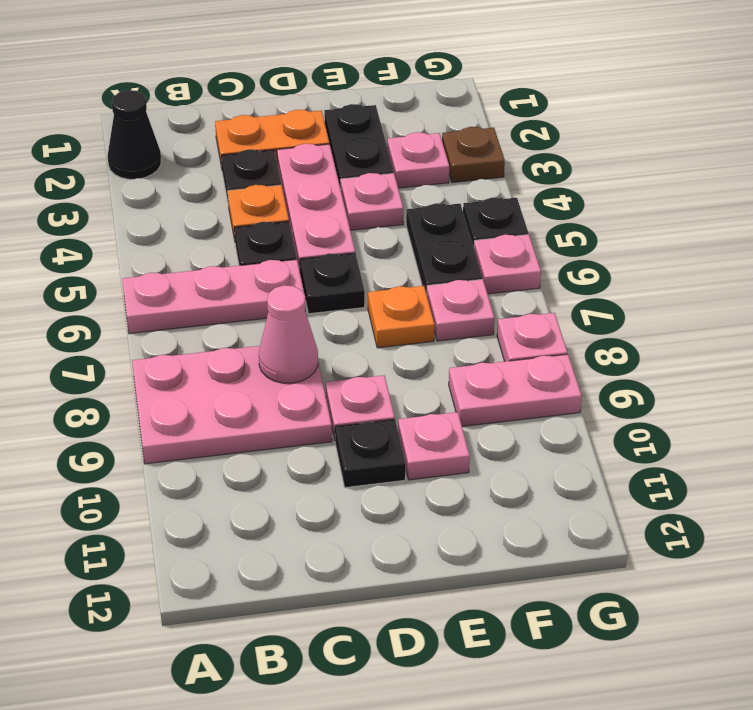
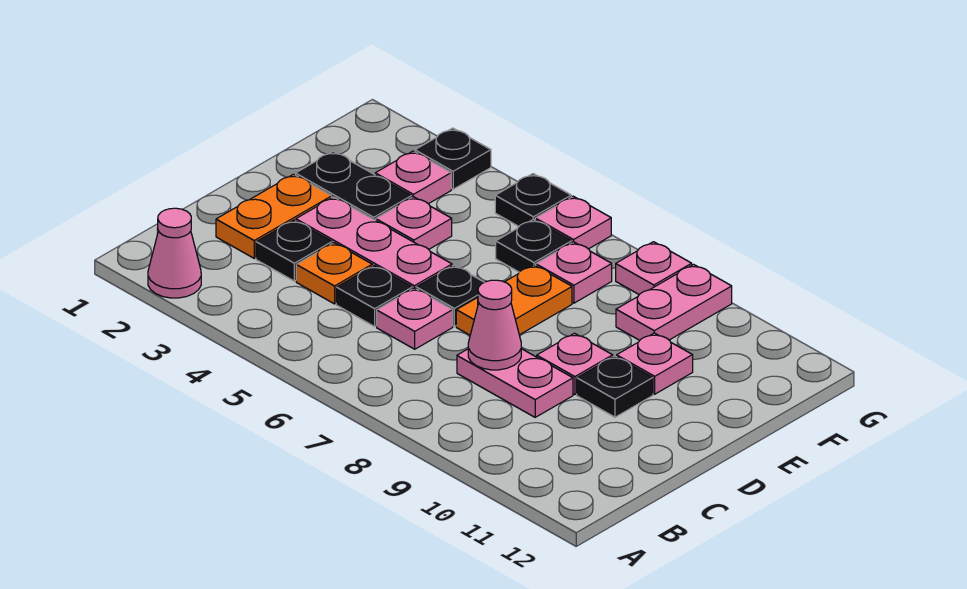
black 1x1 cone [107,90,161,179] -> pink 1x1 cone [148,208,201,298]
pink 1x3 plate [122,259,304,334] -> pink 1x1 plate [377,288,453,349]
pink 2x3 plate [132,346,332,464] -> pink 1x2 plate [457,349,573,417]
orange 1x1 plate [368,286,435,348] -> orange 1x2 plate [456,265,572,335]
black 1x2 plate [406,203,483,294] -> black 1x1 plate [496,219,572,272]
brown 1x1 plate [442,127,505,183] -> black 1x1 plate [415,128,491,189]

